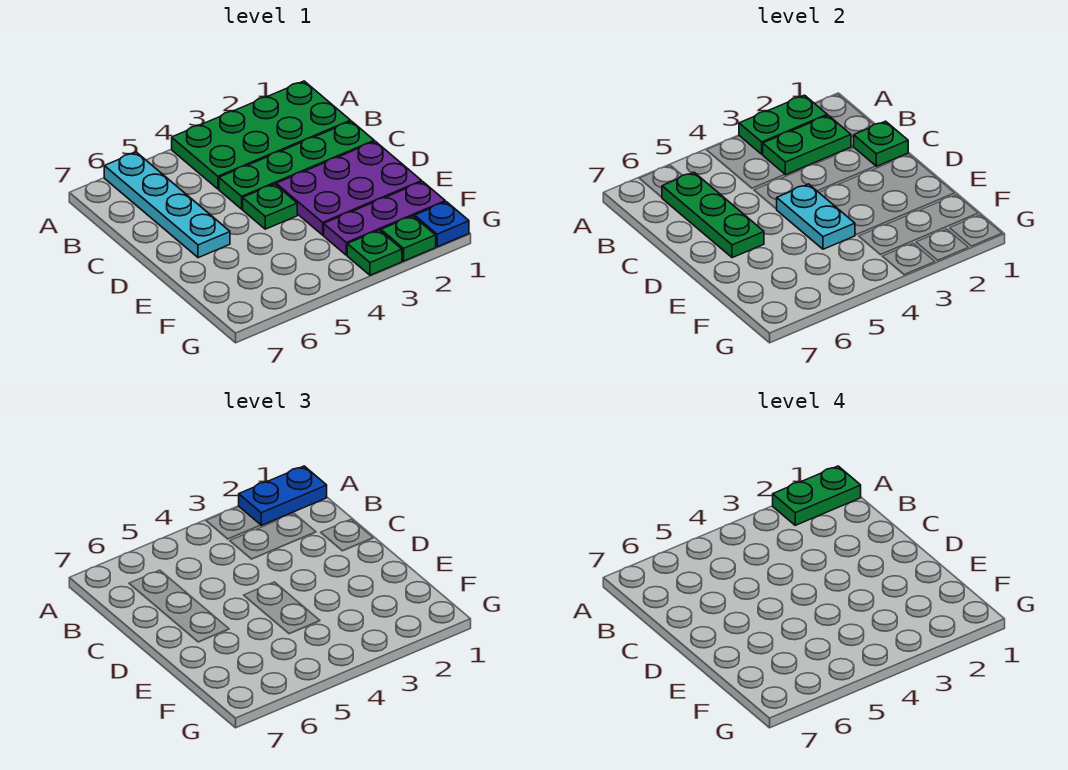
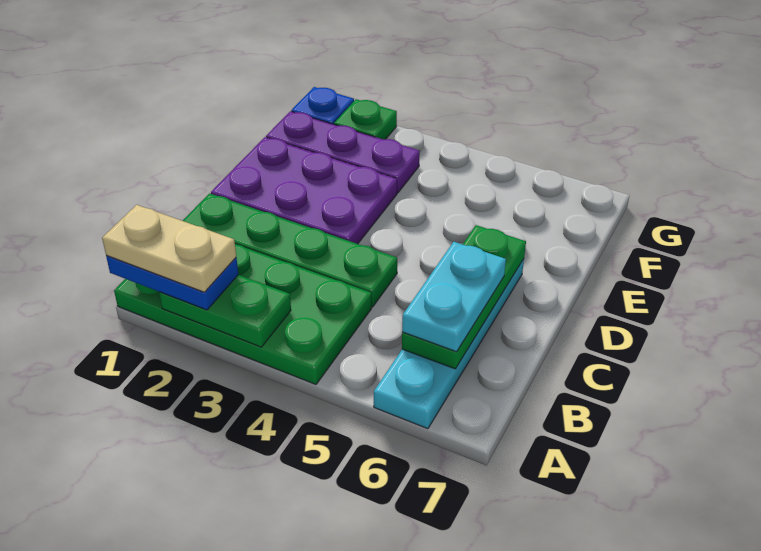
green 1x2 plate [773,466,861,525] -> tan 1x2 plate [102,205,236,292]
green 1x2 plate [763,115,851,175] -> none
green 1x1 plate [853,121,908,166] -> none
green 1x1 plate [243,184,297,229] -> none
cyan 1x2 plate [777,184,855,249] -> cyan 1x2 plate moved to [402,242,506,352]
green 1x1 plate [347,230,402,275] -> none

